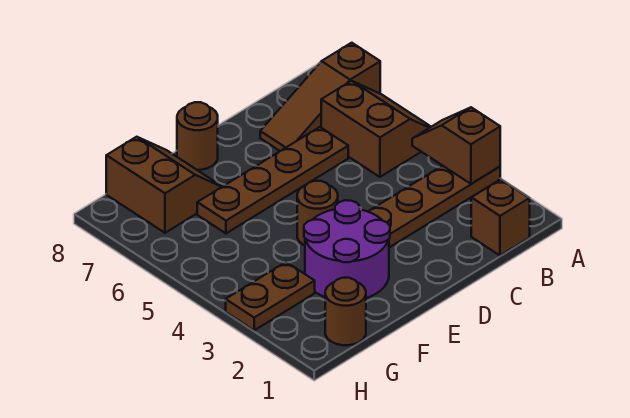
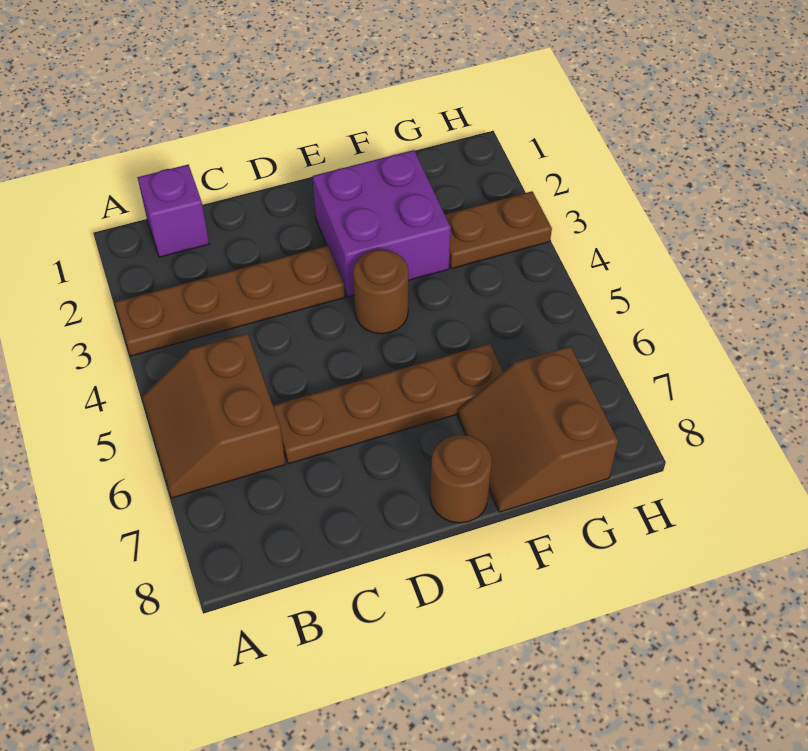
brown 1x2 slope [412,107,500,184] -> none
brown 1x3 slope [260,43,380,151] -> none
brown 1x1 brick [471,180,530,255] -> purple 1x1 brick [137,165,209,257]
purple 2x2 round brick [304,200,390,298] -> purple 2x2 brick [312,150,451,297]
brown 1x1 round brick [325,278,366,345] -> none

